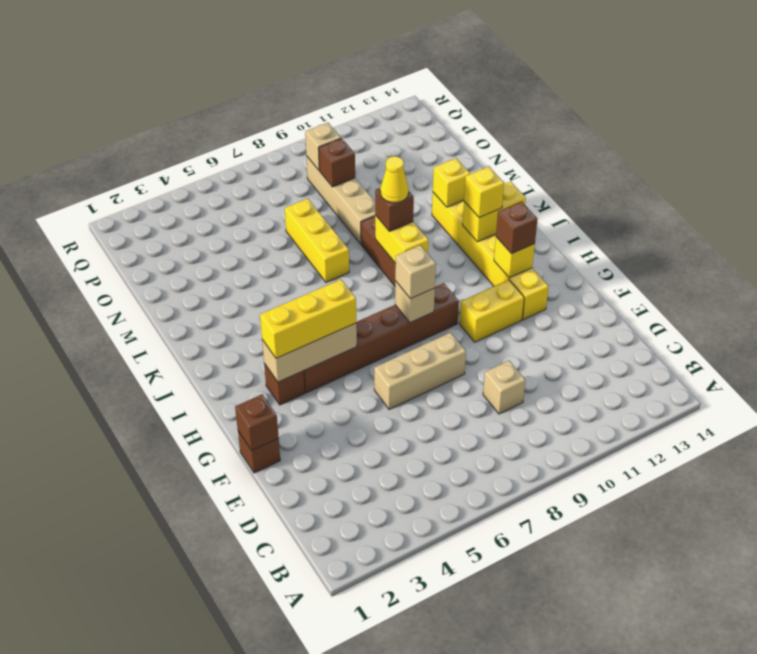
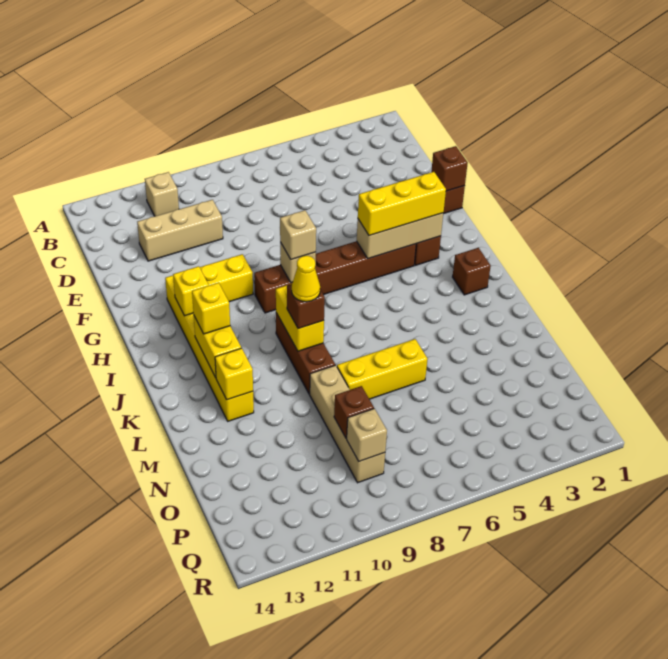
tan 1x1 brick [483,361,526,414] -> tan 1x1 brick moved to [145,172,179,216]
tan 1x3 brick [374,333,466,409] -> tan 1x3 brick moved to [137,200,223,261]
brown 1x1 brick [496,202,537,254] -> brown 1x1 brick moved to [453,248,491,295]
yellow 1x2 brick [463,182,526,242] -> yellow 1x2 brick turned to [194,316,241,378]
yellow 1x3 brick [285,199,349,282] -> yellow 1x3 brick turned to [337,339,427,399]

